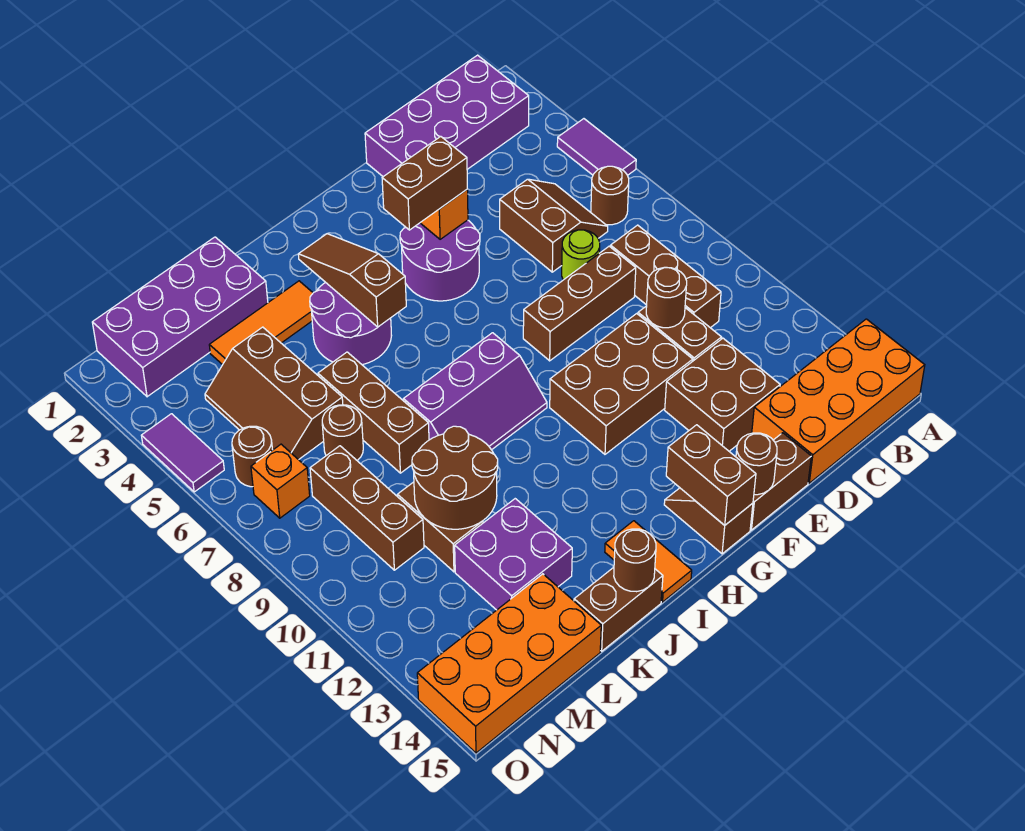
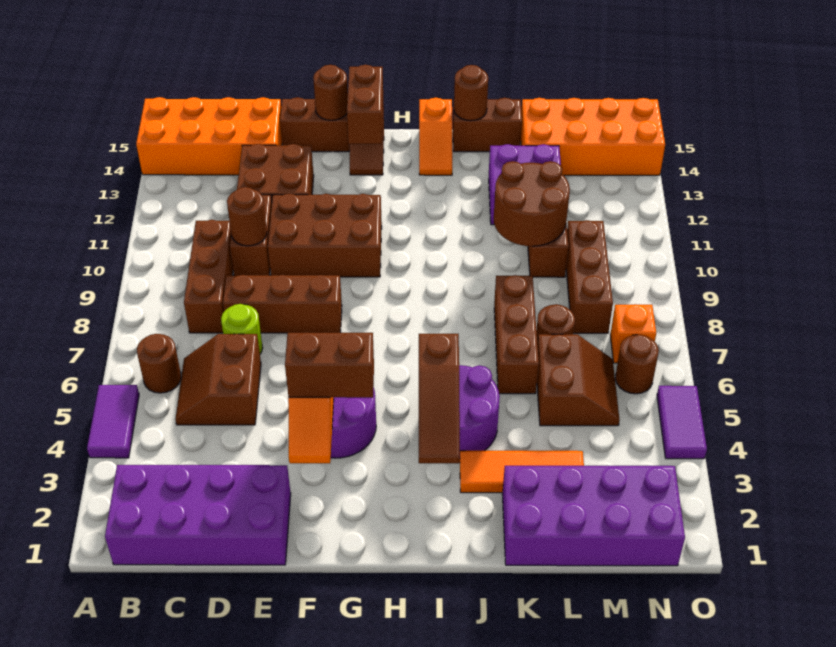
purple 2x3 slope [403,333,547,450] -> none
orange 1x2 tile [605,521,692,602] -> orange 1x2 slope [419,98,452,175]
brown 2x3 slope [205,327,343,460] -> brown 2x2 slope [537,334,620,426]

